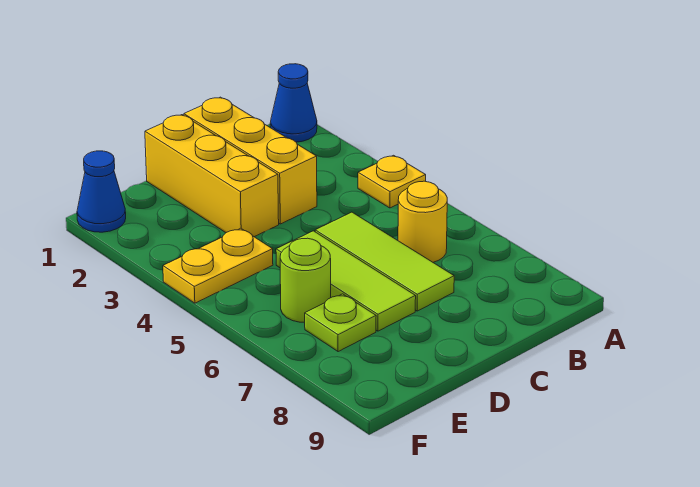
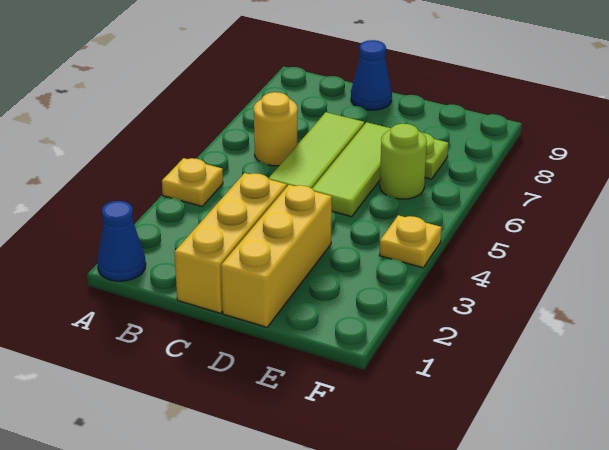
yellow 1x2 plate [163,228,273,303] -> yellow 1x1 plate [379,215,442,268]
blue 1x1 cone [77,151,126,232] -> blue 1x1 cone moved to [351,40,392,110]

